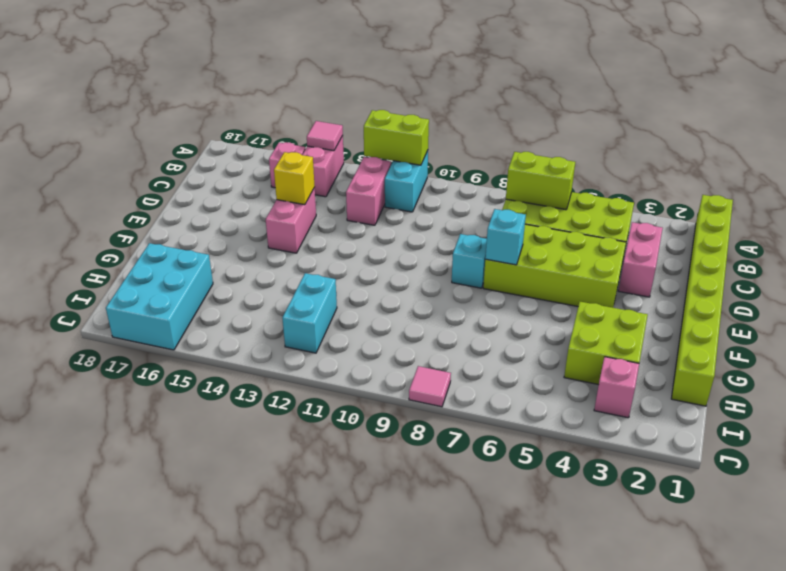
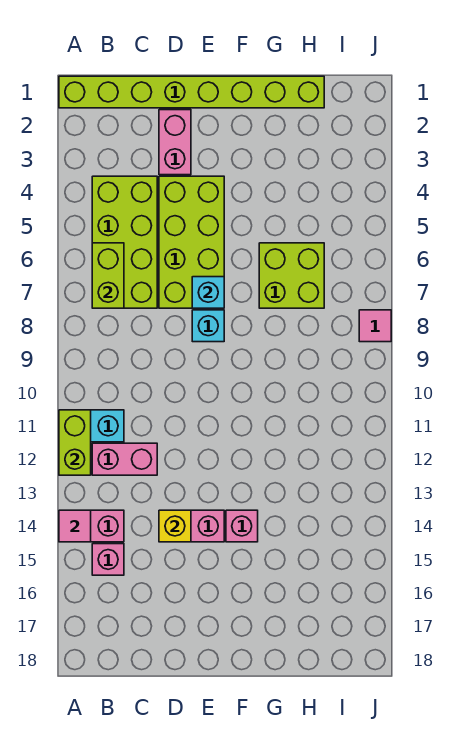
pink 1x2 brick [619,222,663,297] -> pink 1x2 brick turned to [159,110,191,175]
lime 2x2 brick [564,302,648,385] -> lime 2x2 brick moved to [259,243,324,308]
cyan 1x2 brick [282,273,337,353] -> none
cyan 2x3 brick [106,243,213,350] -> none
pink 1x1 brick [594,357,639,418] -> pink 1x1 brick moved to [226,510,258,542]

